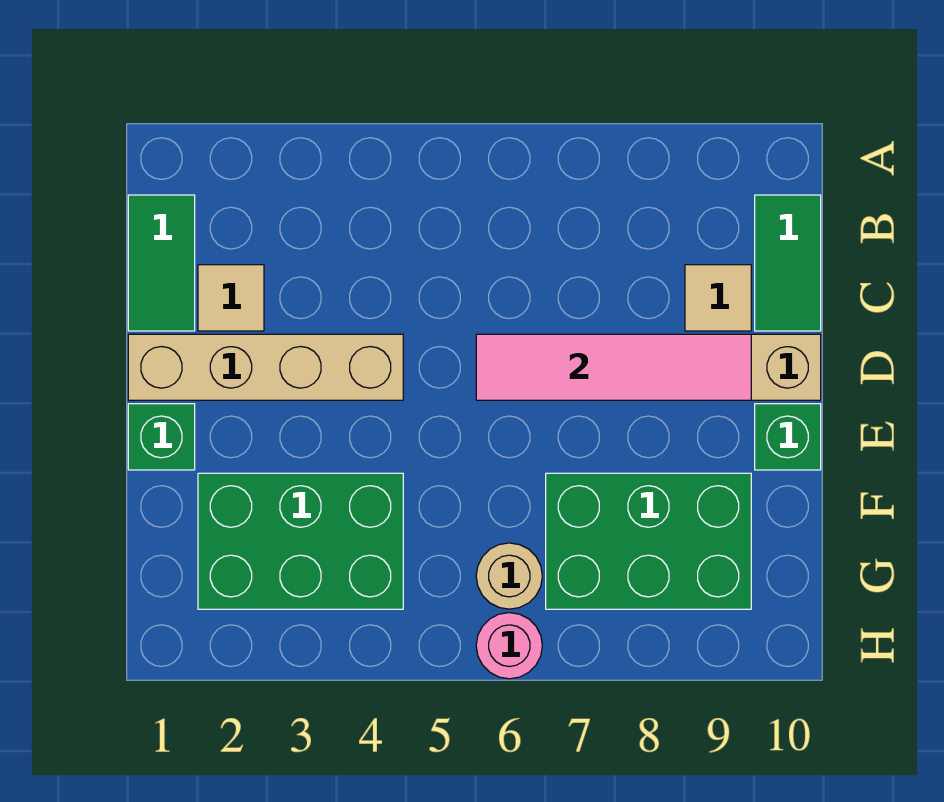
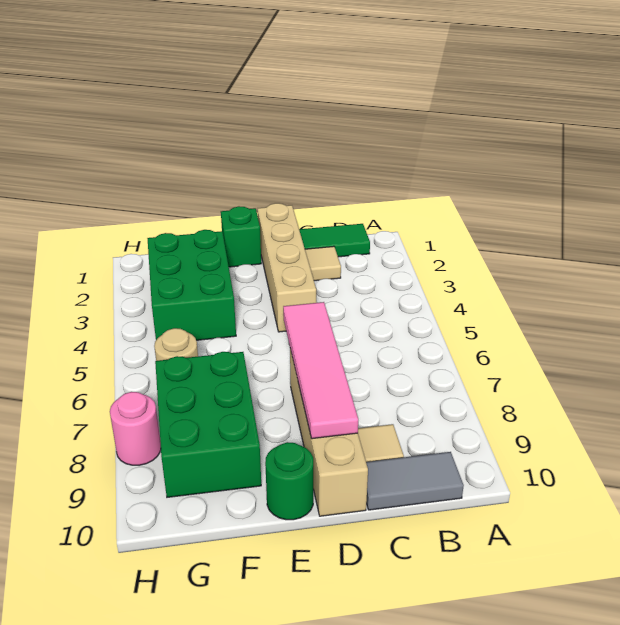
green 1x2 tile [755,195,821,331] -> grey 1x2 tile [366,452,464,510]
green 1x1 brick [755,404,821,470] -> green 1x1 round brick [265,442,313,520]
pink 1x1 round brick [476,613,542,679] -> pink 1x1 round brick moved to [110,392,161,465]

